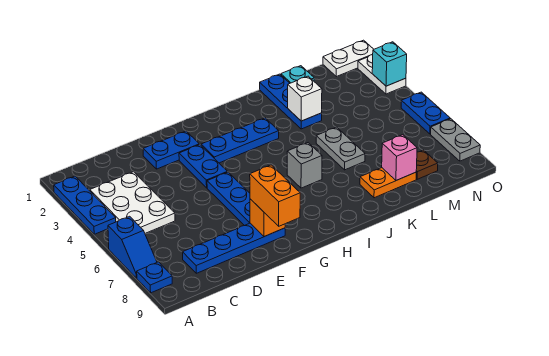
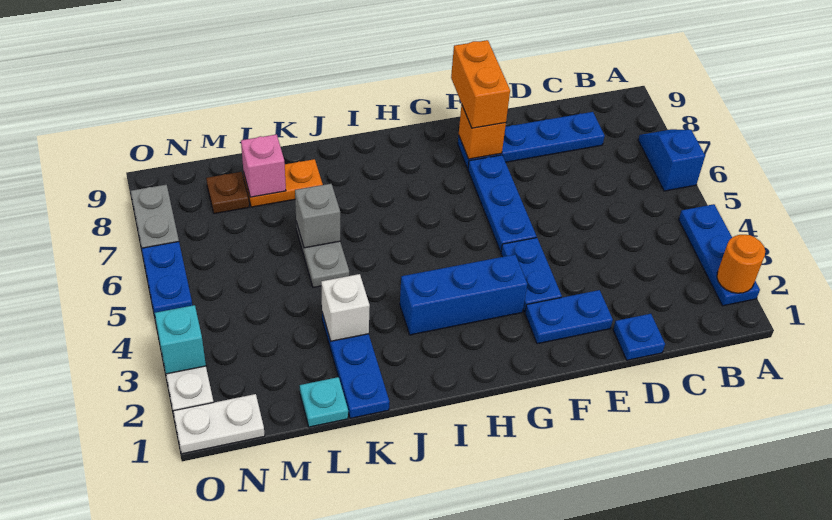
none -> orange 1x1 round brick [717,235,765,293]
blue 1x1 plate [137,262,172,293] -> blue 1x1 plate moved to [613,314,665,360]
white 2x3 plate [90,172,175,233] -> none
blue 1x3 plate [201,118,279,163] -> blue 1x3 brick [400,255,527,335]
grey 1x1 brick [287,143,322,188] -> grey 1x1 brick moved to [295,184,340,248]

